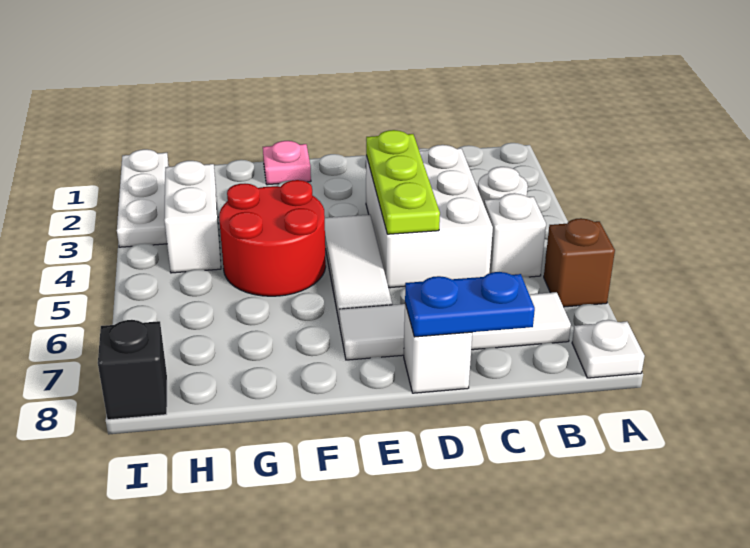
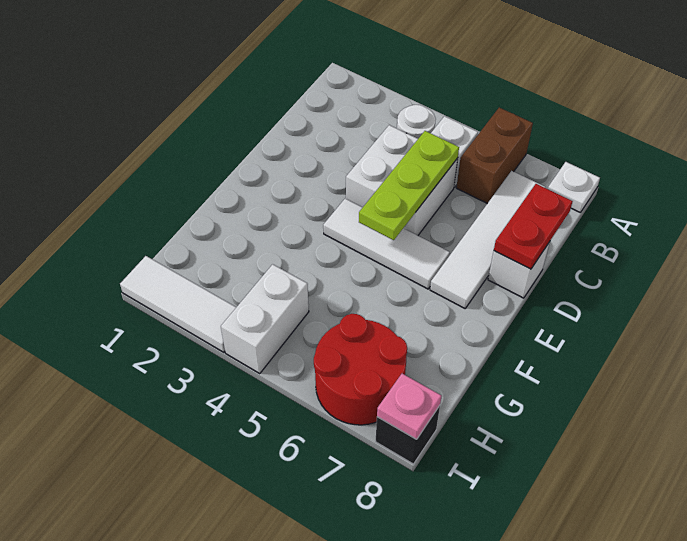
brown 1x1 brick [544,218,615,307] -> brown 1x2 brick [456,108,533,203]
white 2x3 brick [366,145,493,288] -> white 2x2 brick [346,125,458,236]
blue 1x2 plate [405,272,535,337] -> red 1x2 plate [494,184,573,269]
lime 1x3 plate [366,130,440,234] -> lime 1x3 plate turned to [359,131,459,240]
pink 1x1 plate [263,141,311,185] -> pink 1x1 plate moved to [377,374,442,439]
red 2x2 round brick [219,180,326,296] -> red 2x2 round brick moved to [314,314,407,425]
white 1x2 brick [164,161,221,273] -> white 1x2 brick turned to [221,264,309,373]
white 1x3 plate [117,149,169,247] -> white 1x3 tile [120,256,236,352]

